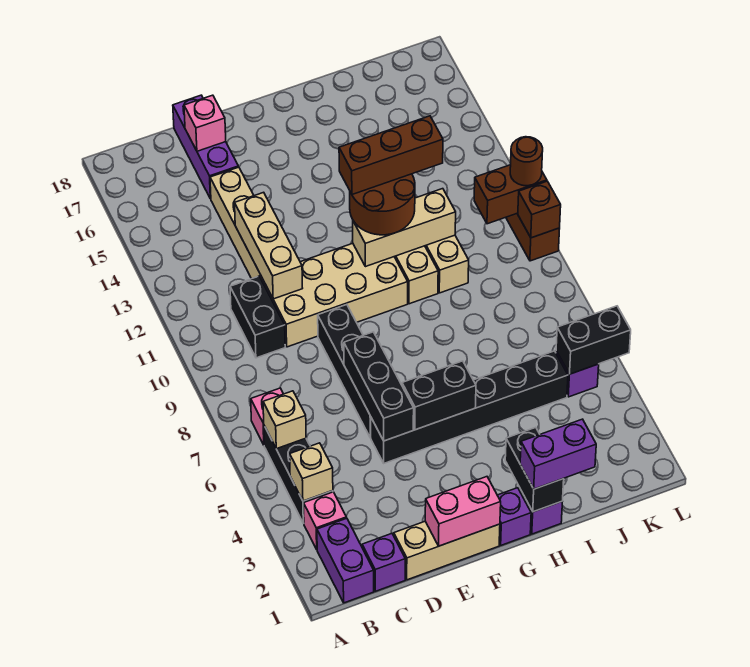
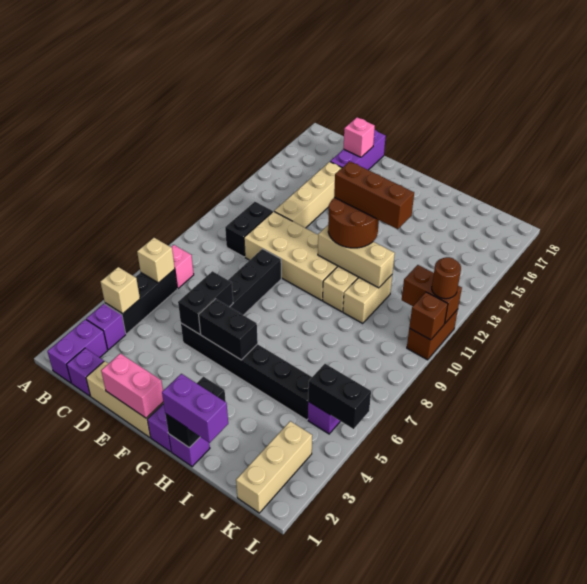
pink 1x1 brick [304,492,346,549] -> purple 1x1 brick [86,304,126,350]
tan 1x3 brick [235,192,303,299] -> tan 1x3 brick moved to [236,421,312,513]
black 1x3 brick [344,332,414,441] -> black 1x2 brick [178,271,233,334]

